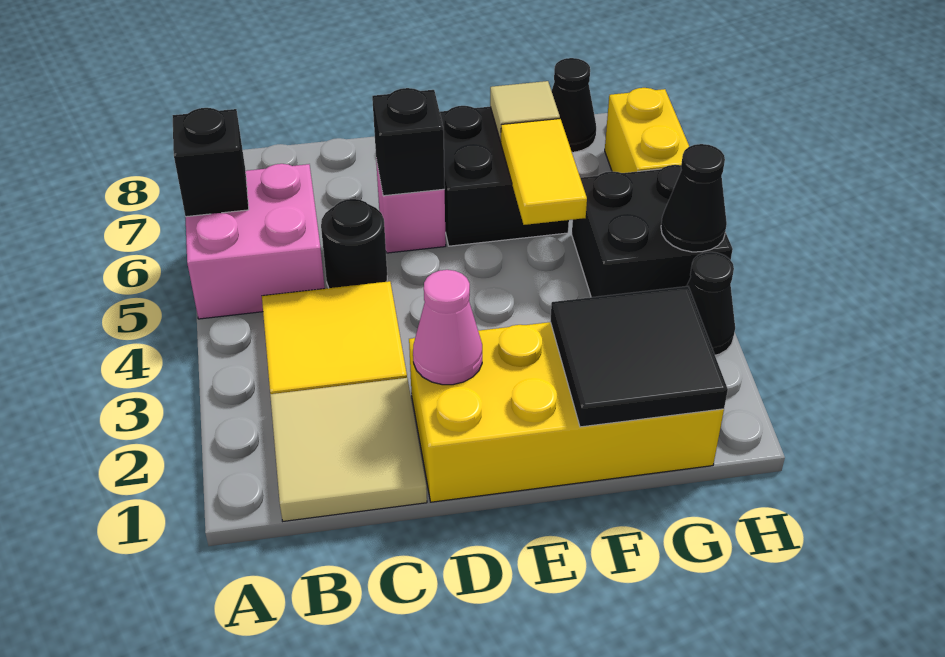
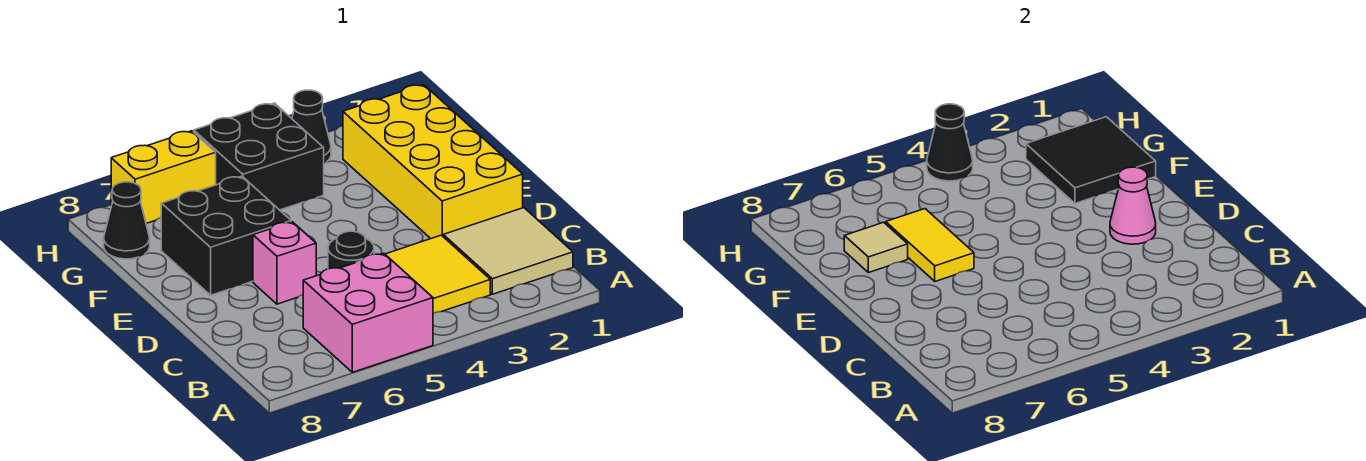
black 1x1 brick [173,108,249,217] -> none
black 1x1 brick [372,88,445,196] -> none
yellow 1x2 tile [501,119,587,225] -> yellow 1x2 tile turned to [886,209,974,281]

